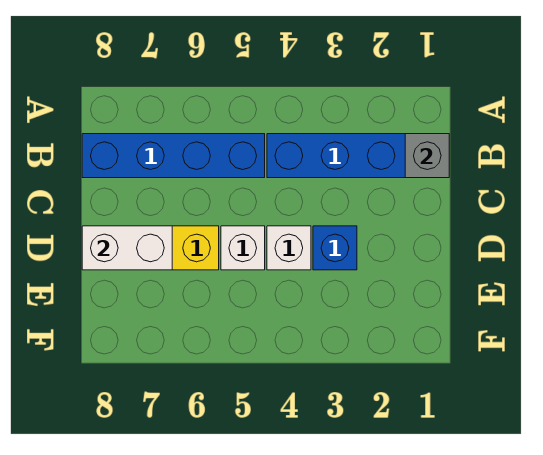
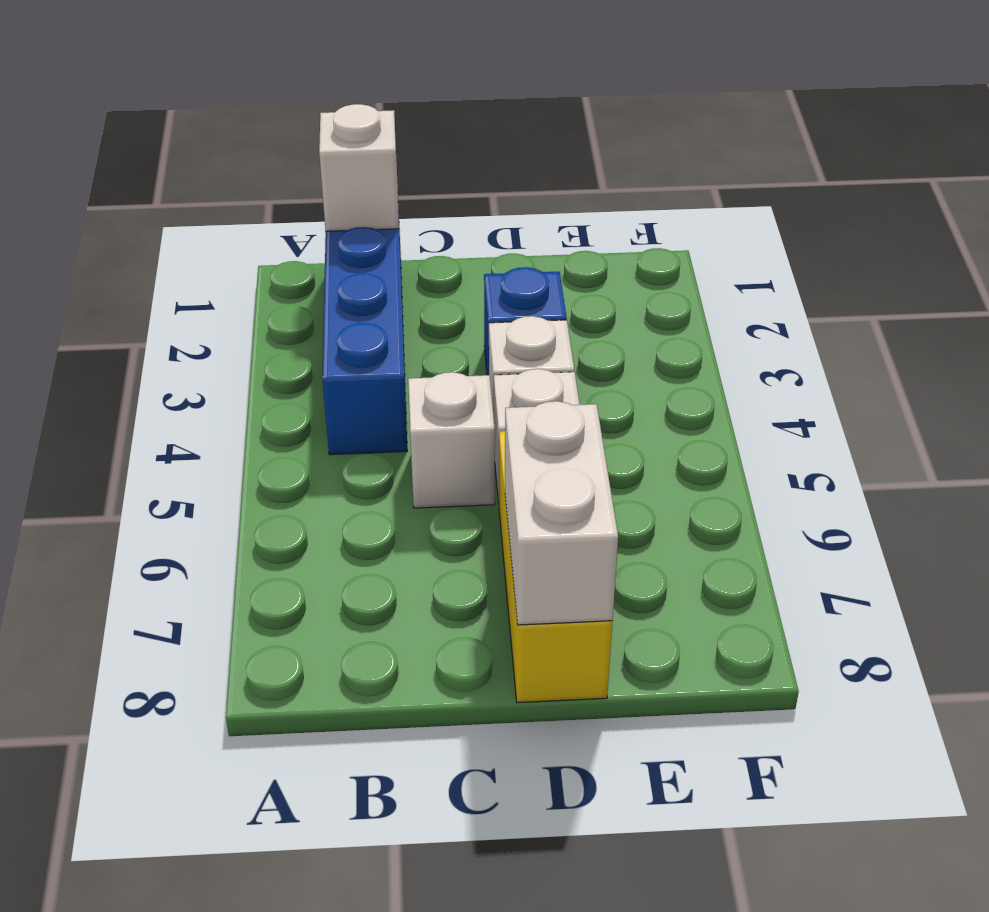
grey 1x1 brick [405,134,449,178] -> white 1x1 brick [319,104,399,231]
blue 1x4 brick [82,134,265,178] -> none
none -> white 1x1 brick [408,372,495,508]

